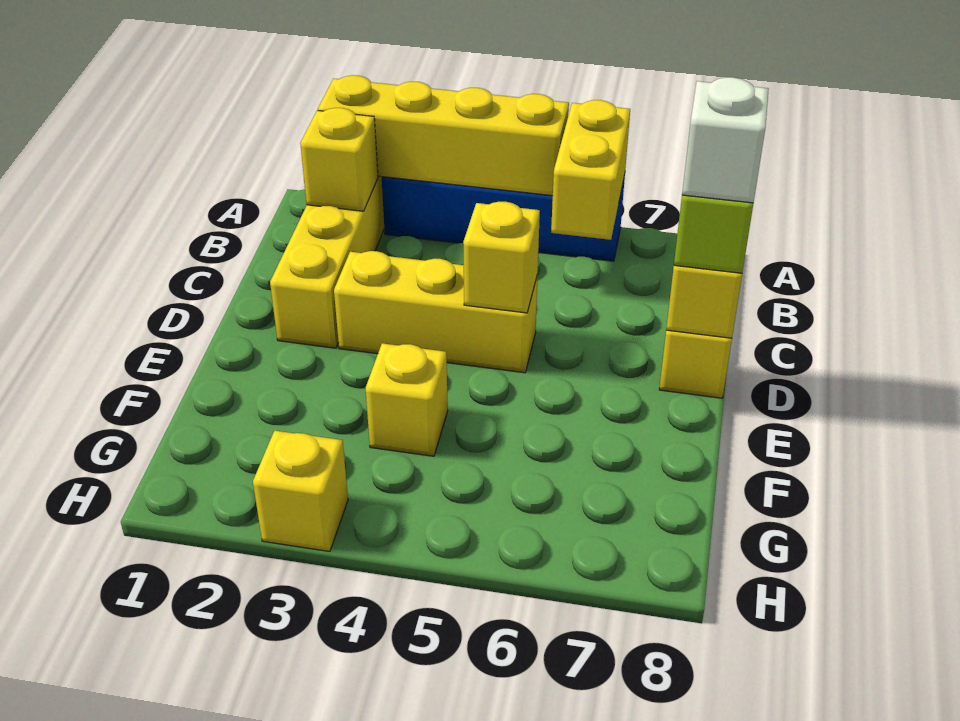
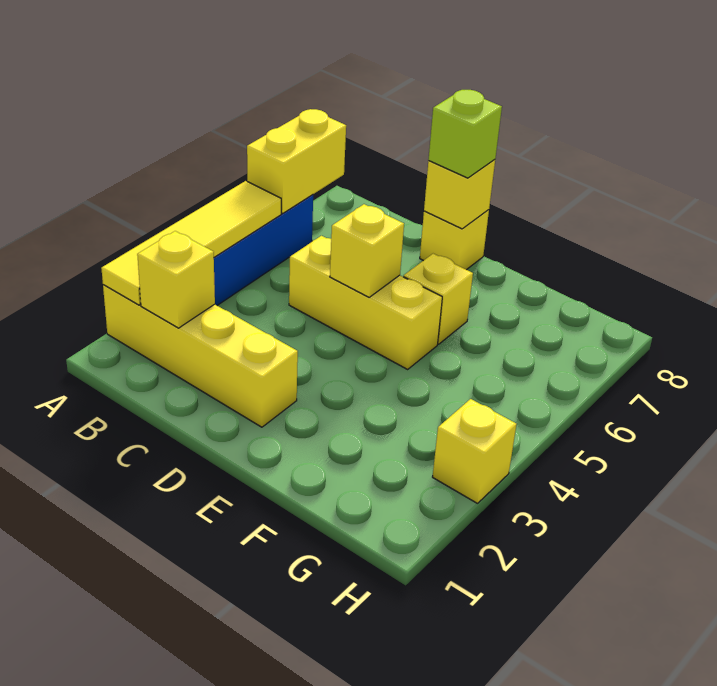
yellow 1x4 brick [318,75,569,196] -> yellow 1x4 tile [101,181,281,305]
yellow 1x2 brick [551,100,630,240] -> yellow 1x2 brick turned to [247,109,346,213]
yellow 1x3 brick [334,251,538,373] -> yellow 1x3 brick turned to [289,236,442,369]
white 1x1 brick [682,77,769,203] -> none
yellow 1x1 brick [366,343,448,456] -> yellow 1x1 brick moved to [404,254,473,344]

